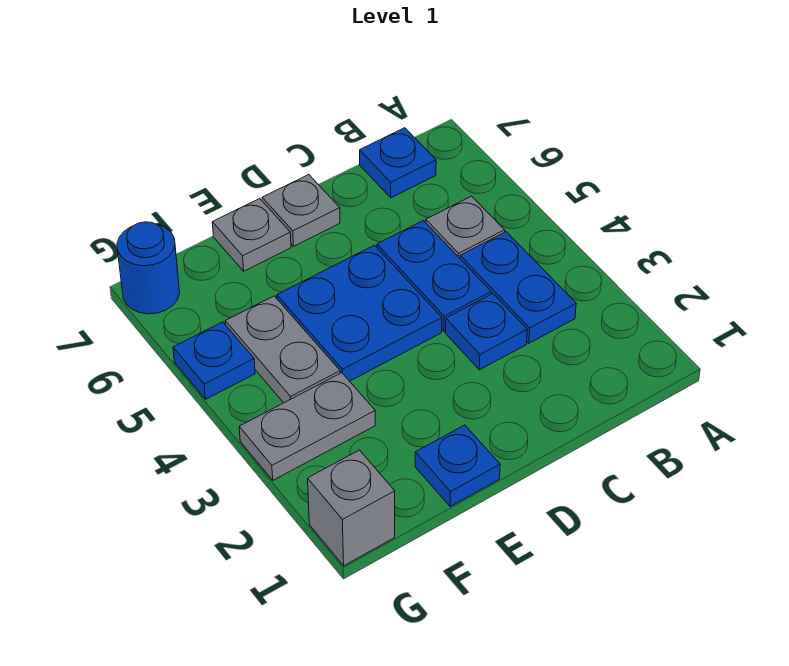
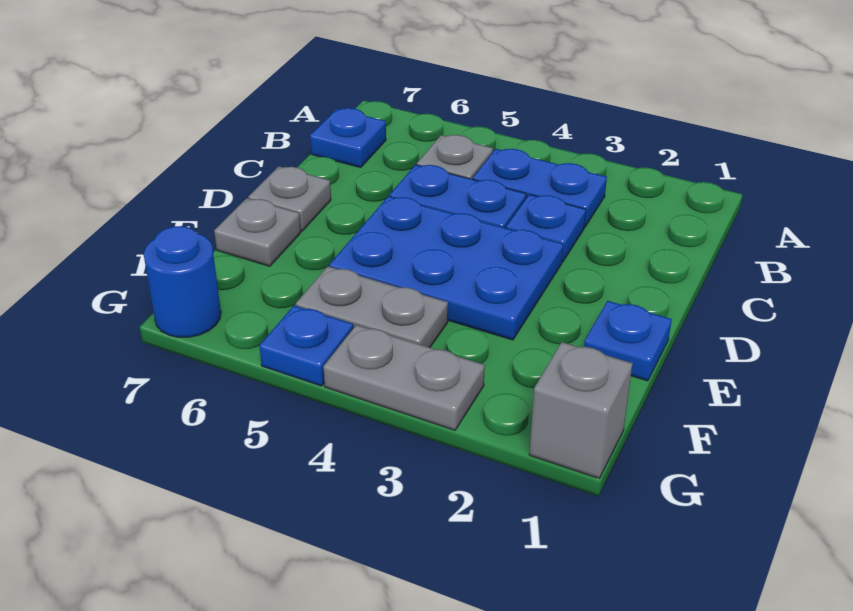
blue 2x2 plate [277,245,442,381] -> blue 2x3 plate [329,196,563,340]
grey 1x2 plate [239,373,375,480] -> grey 1x2 plate turned to [323,325,485,430]

